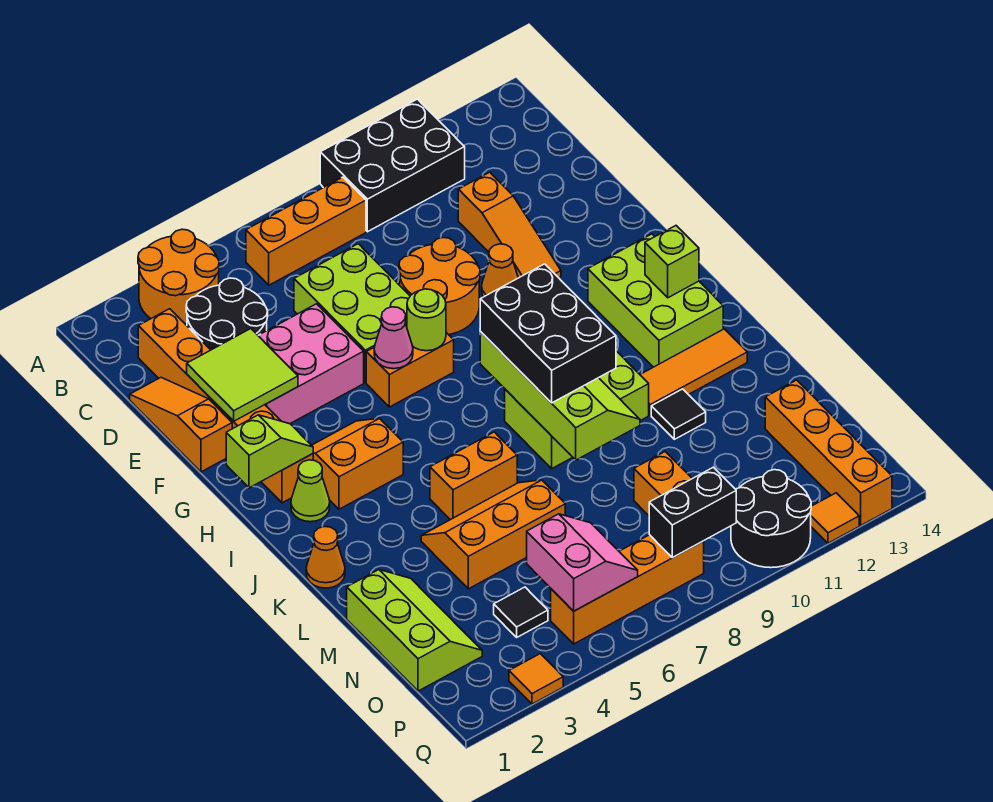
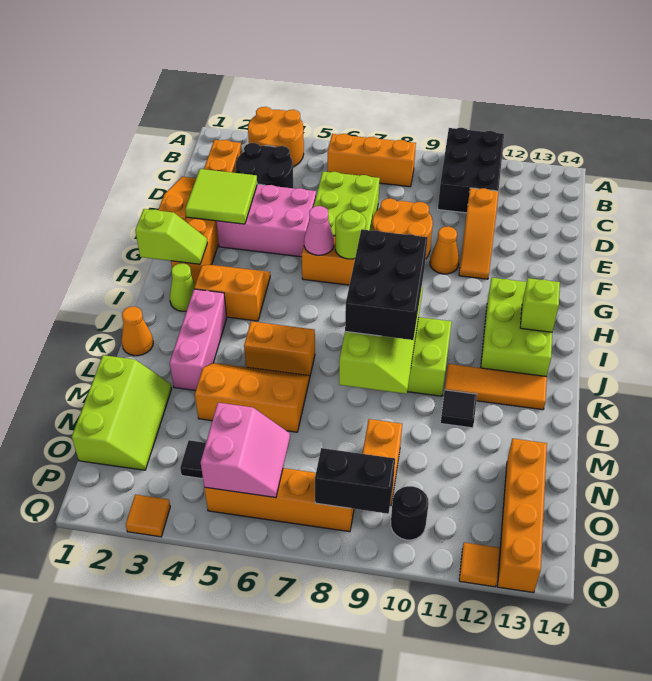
black 2x3 brick [320,99,465,232] -> black 2x3 brick turned to [438,128,504,213]
none -> pink 1x3 brick [170,289,227,391]
black 2x2 round brick [731,470,811,568] -> black 1x1 round brick [391,486,429,540]

